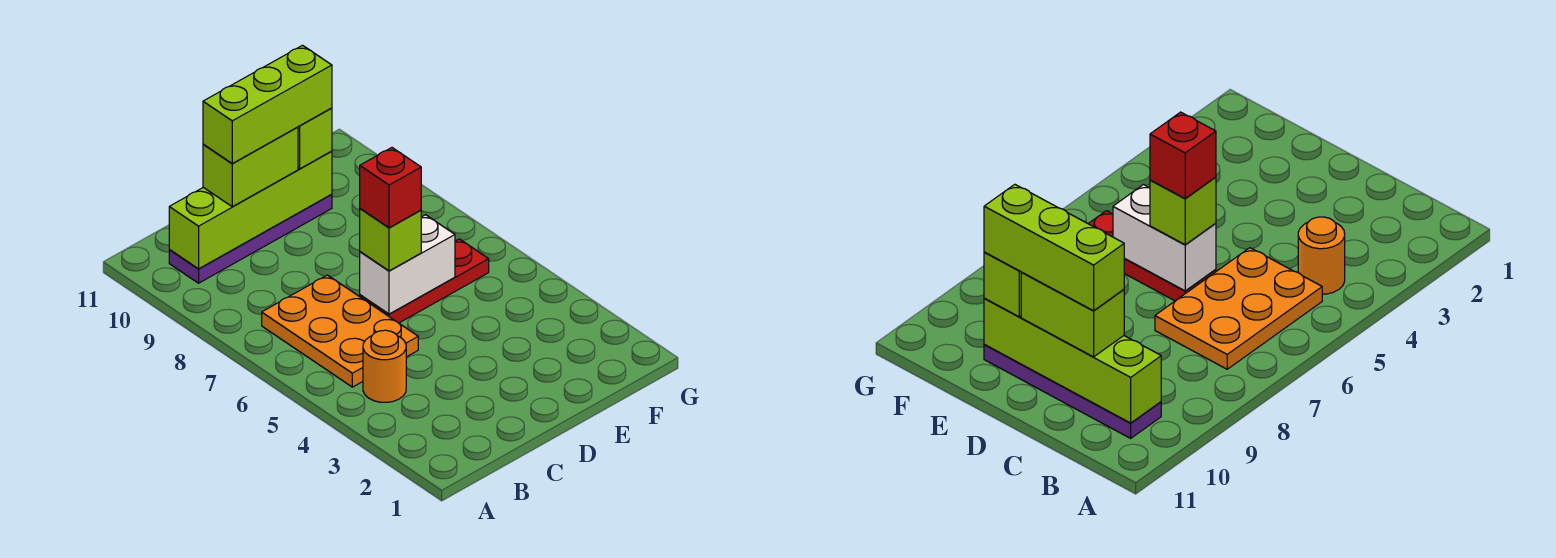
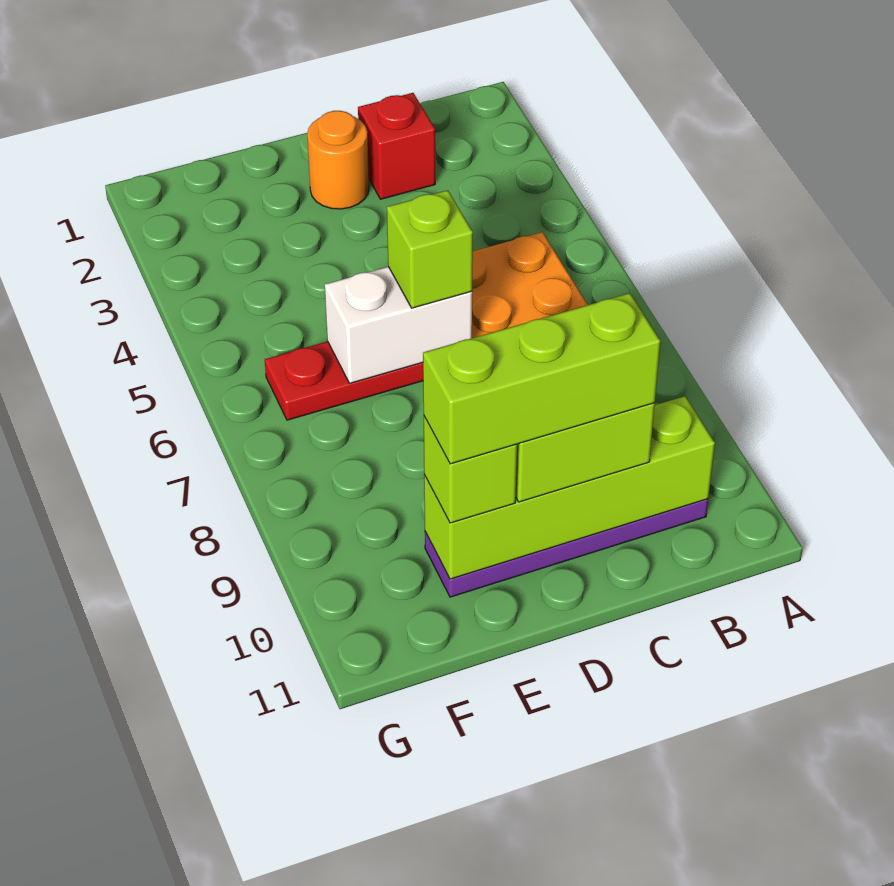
orange 1x1 round brick [363,330,406,402] -> orange 1x1 round brick moved to [307,111,369,209]
red 1x1 brick [360,148,421,228] -> red 1x1 brick moved to [358,93,435,199]

